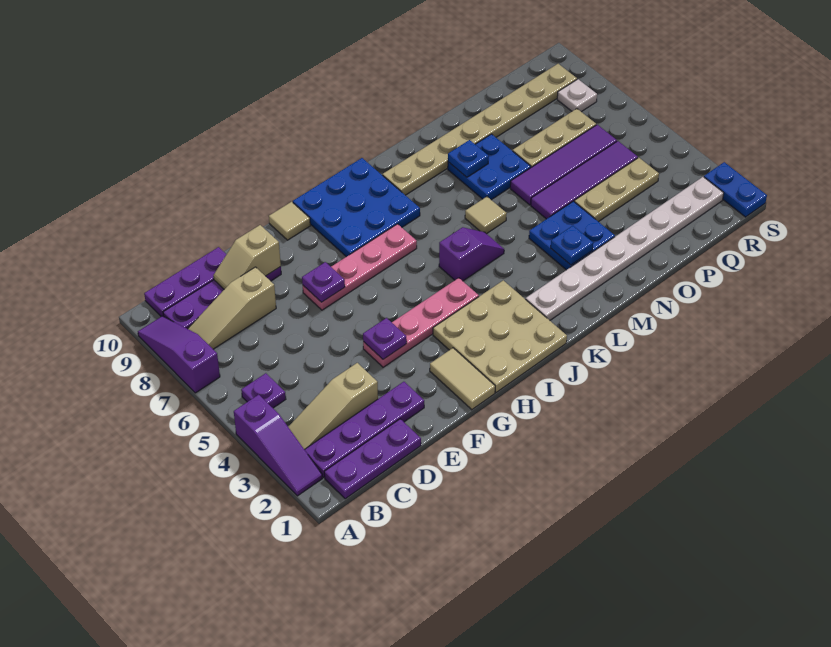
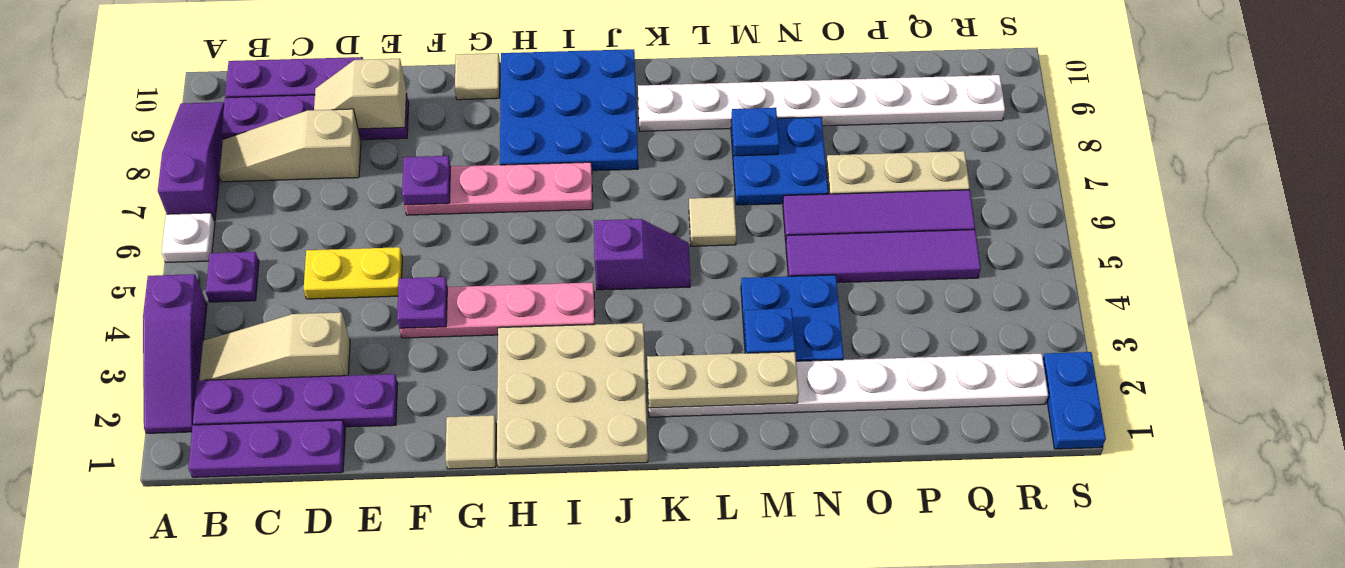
none -> yellow 1x2 plate [304,247,403,299]
tan 1x2 tile [430,348,495,410] -> tan 1x1 tile [446,415,496,469]
tan 1x8 plate [383,64,577,195] -> white 1x8 plate [638,75,1005,131]
tan 1x3 plate [574,158,659,222] -> tan 1x3 plate moved to [647,352,799,408]
white 1x1 plate [557,79,597,112] -> white 1x1 plate moved to [162,213,215,262]

